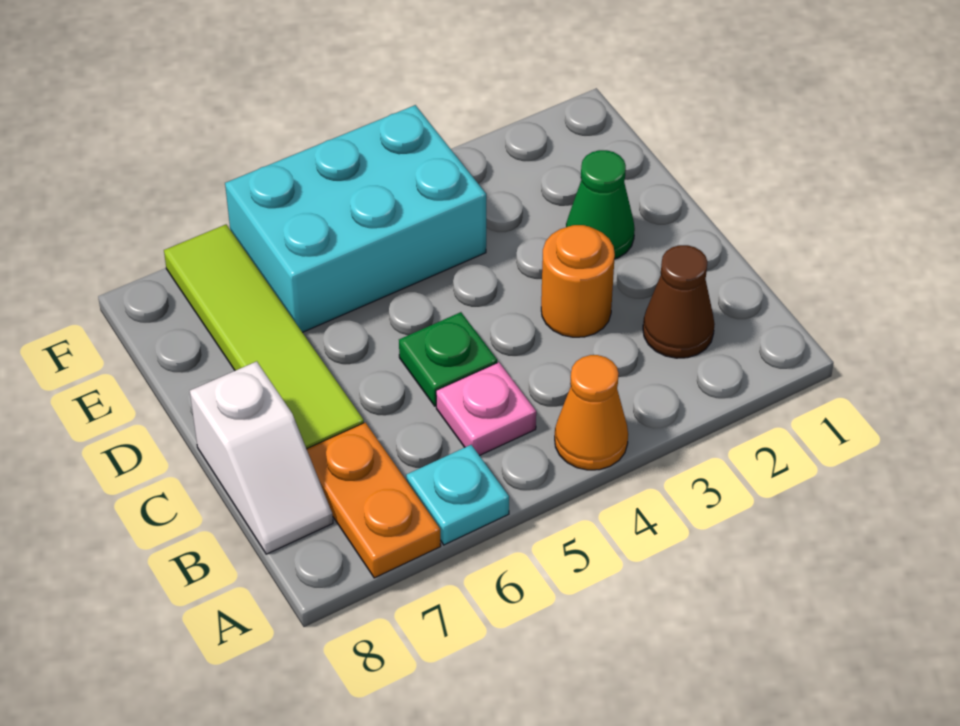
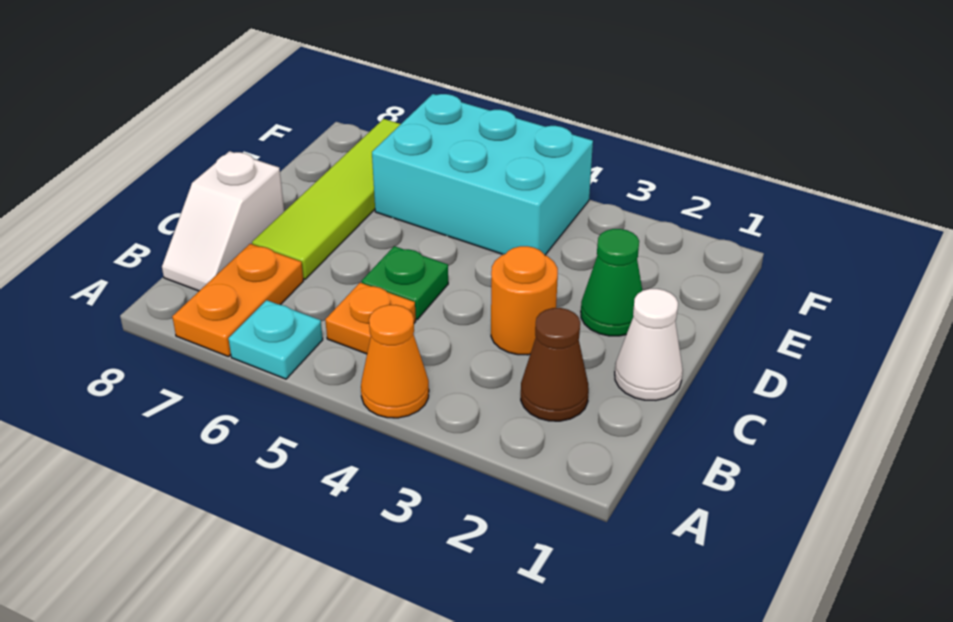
pink 1x1 plate [436,362,536,456] -> orange 1x1 plate [325,283,416,354]
none -> white 1x1 cone [615,289,683,400]

